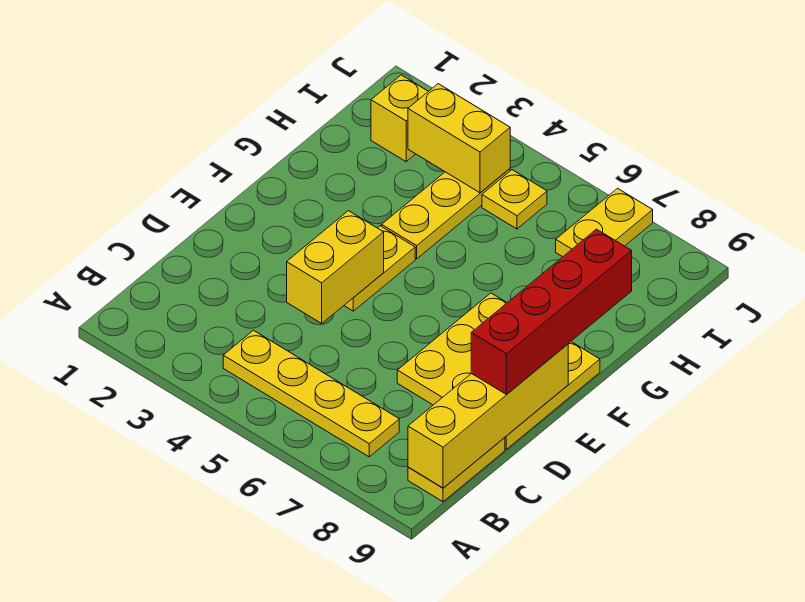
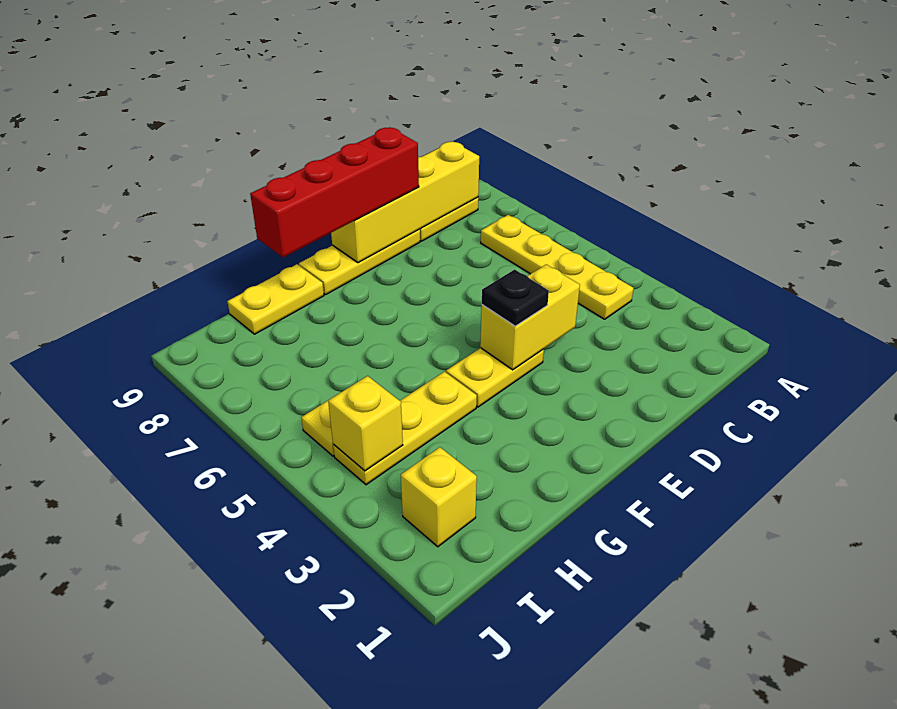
yellow 3x3 plate [397,293,600,449] -> yellow 1x3 plate [299,229,420,295]
none -> black 1x1 plate [482,269,549,326]
yellow 1x2 brick [408,84,510,193] -> yellow 1x1 brick [328,376,403,471]
yellow 1x2 plate [556,188,653,257] -> yellow 1x2 plate moved to [227,264,324,334]

